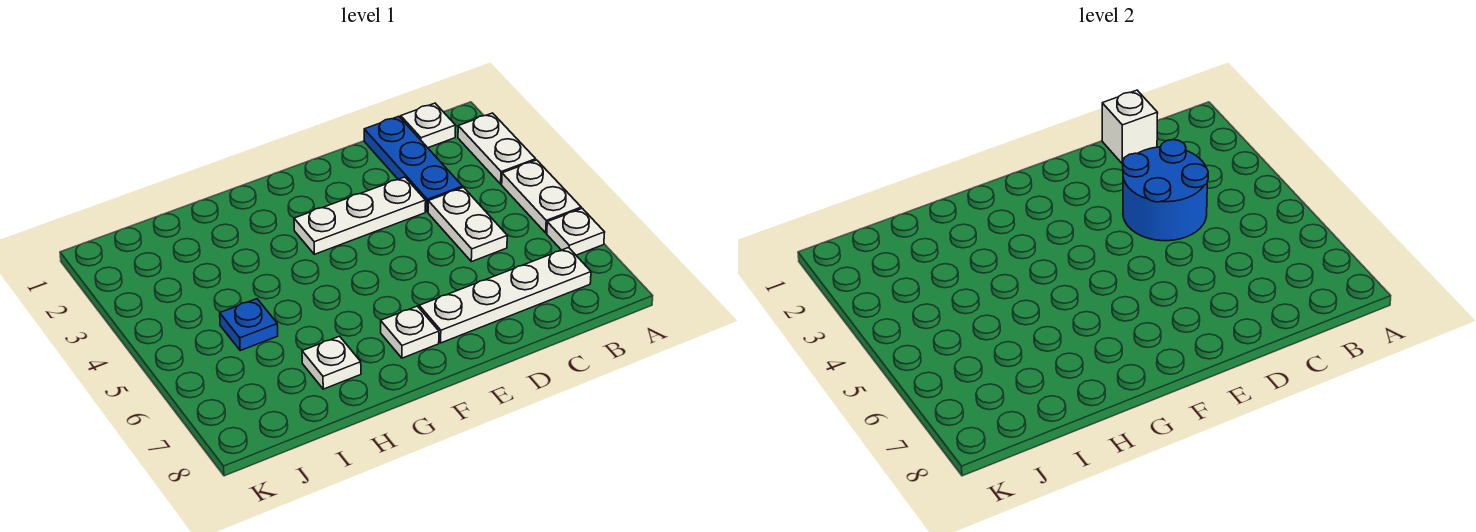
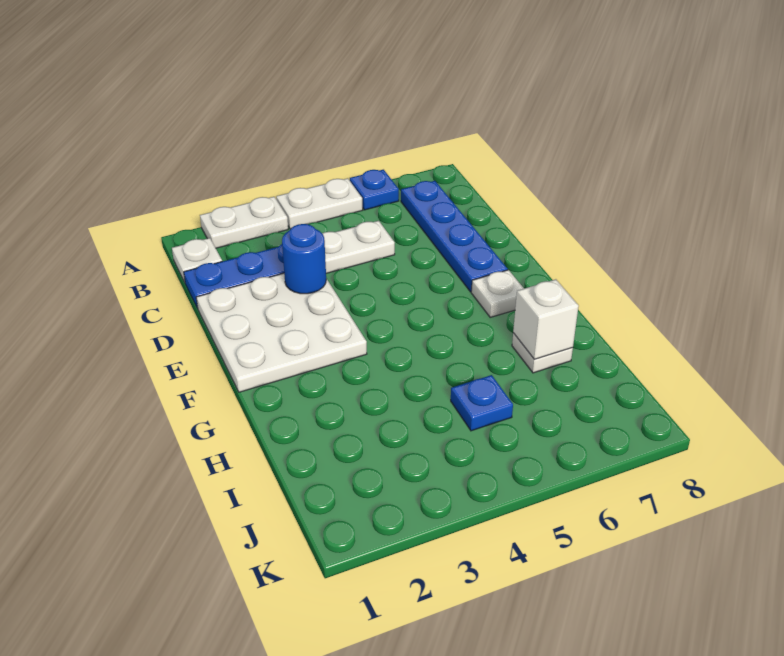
white 1x1 plate [547,208,605,255] -> blue 1x1 plate [350,170,399,210]
white 1x4 plate [419,248,591,343] -> blue 1x4 plate [401,181,508,292]
white 1x1 brick [1102,90,1158,163] -> white 1x1 brick moved to [513,279,579,359]
blue 2x2 round brick [1122,140,1208,241] -> blue 1x1 round brick [282,224,326,294]
white 1x3 plate [294,177,426,254] -> white 3x3 plate [196,273,367,392]

